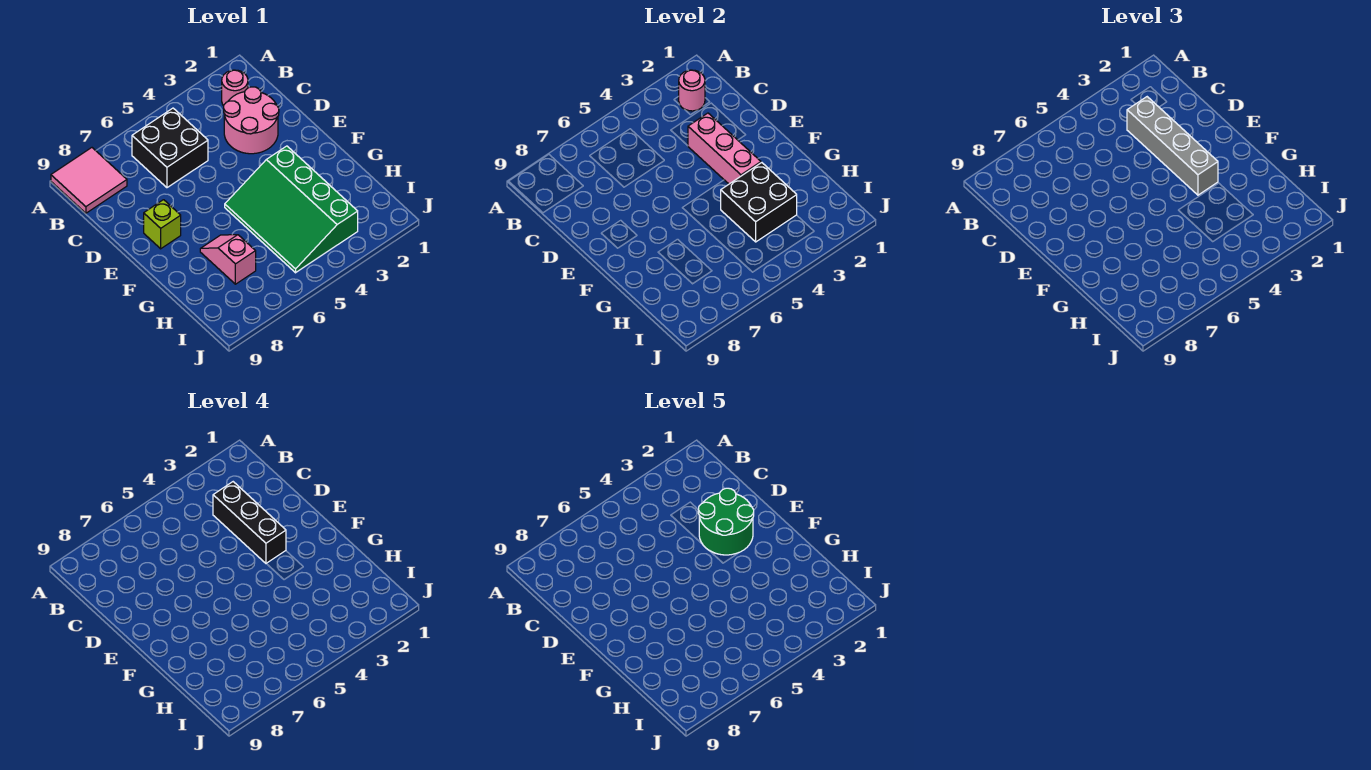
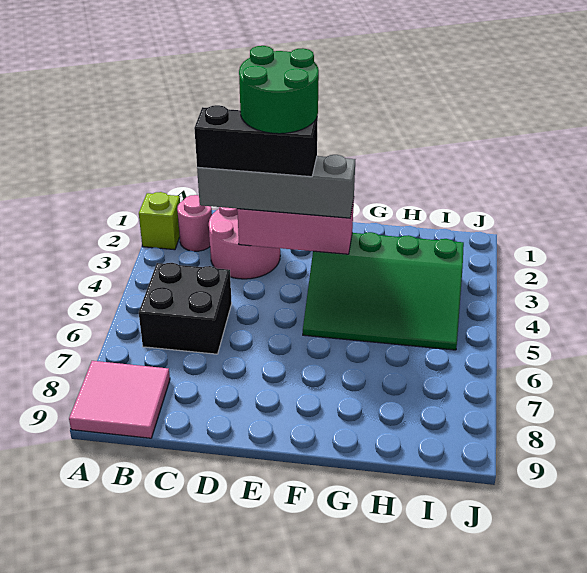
pink 1x1 round brick [679,70,705,111] -> none
lime 1x1 brick [144,200,181,249] -> lime 1x1 brick moved to [139,192,180,250]
black 2x2 brick [721,163,797,242] -> none
pink 1x2 slope [200,235,256,284] -> none

